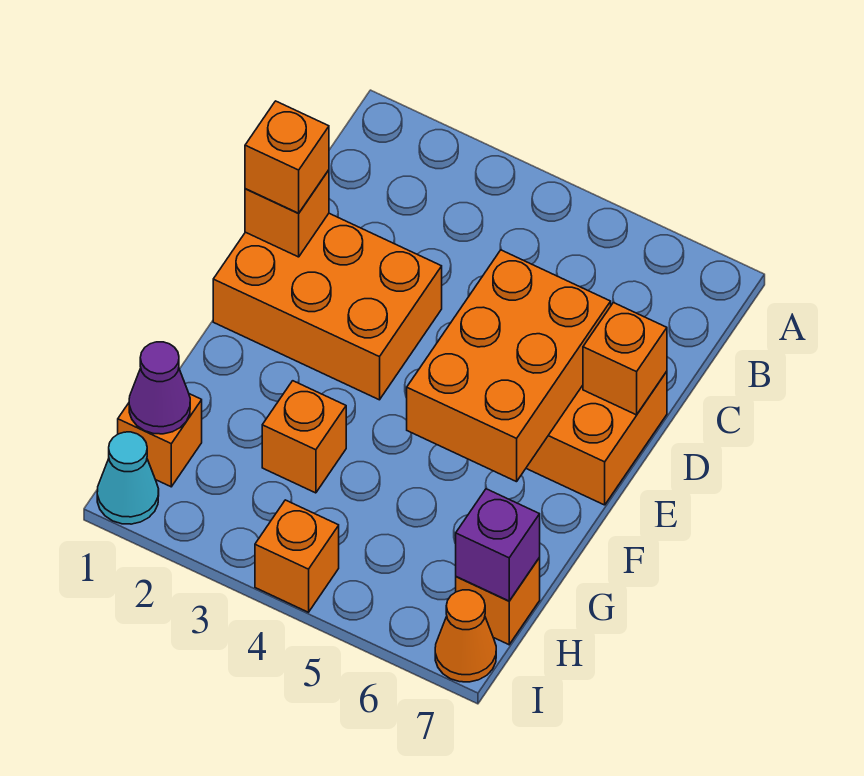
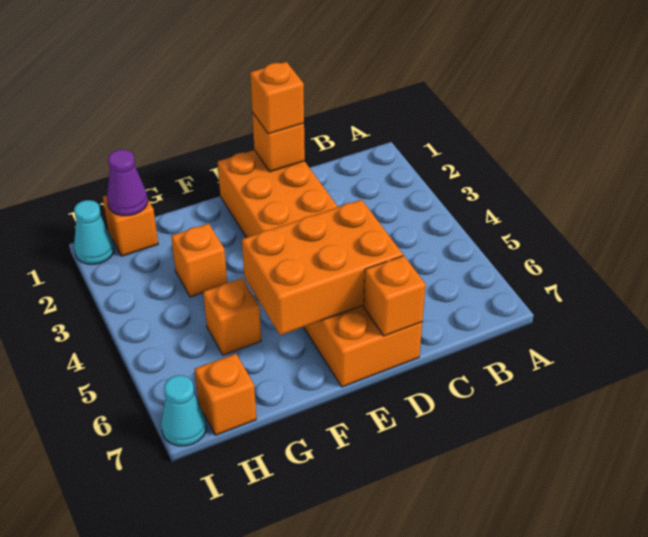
purple 1x1 brick [456,489,540,601] -> none
orange 1x1 brick [255,500,339,612] -> orange 1x1 brick moved to [203,278,261,355]
orange 1x1 cone [435,590,496,682] -> cyan 1x1 cone [161,375,206,446]

